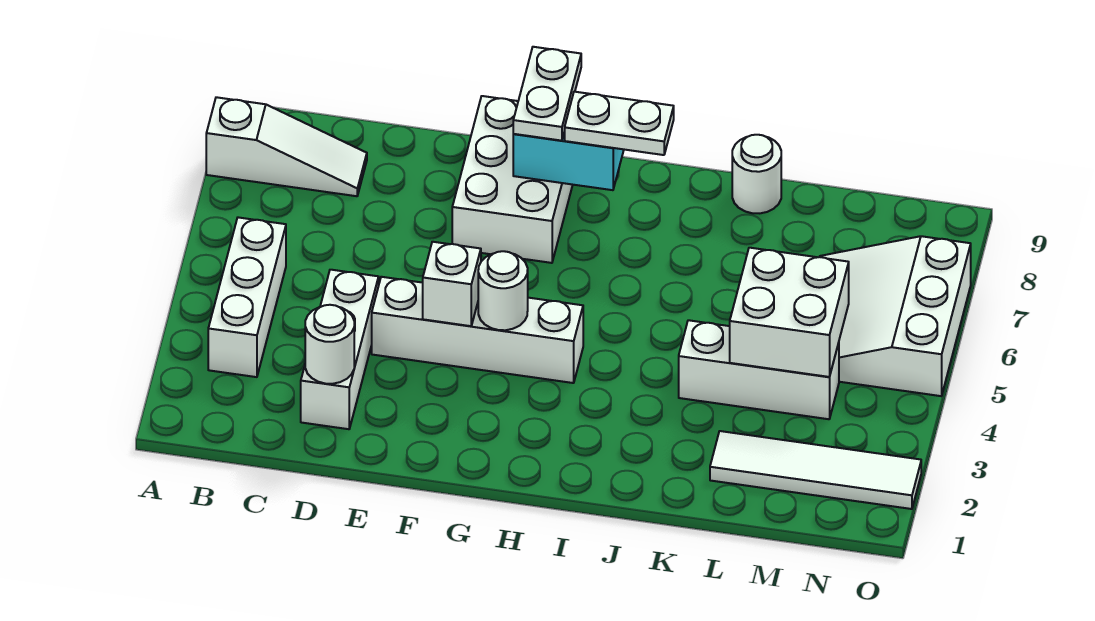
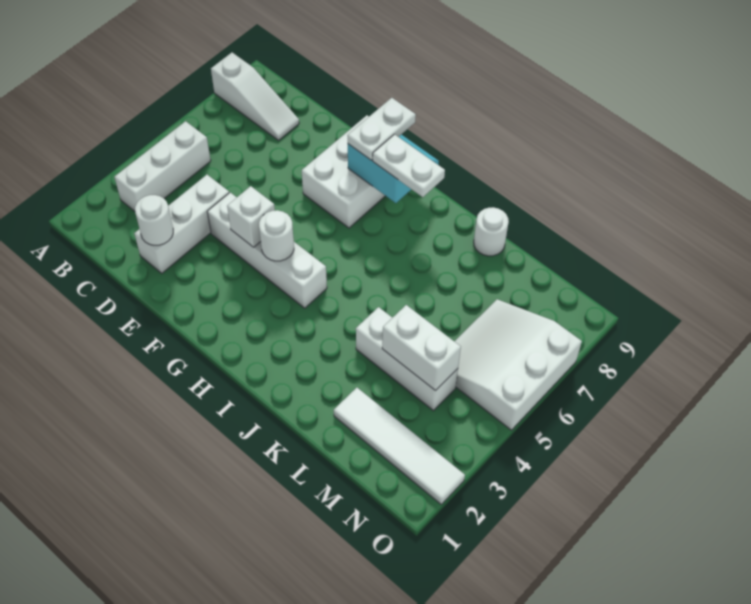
white 2x2 brick [730,248,849,377] -> white 1x2 brick [382,305,461,391]

